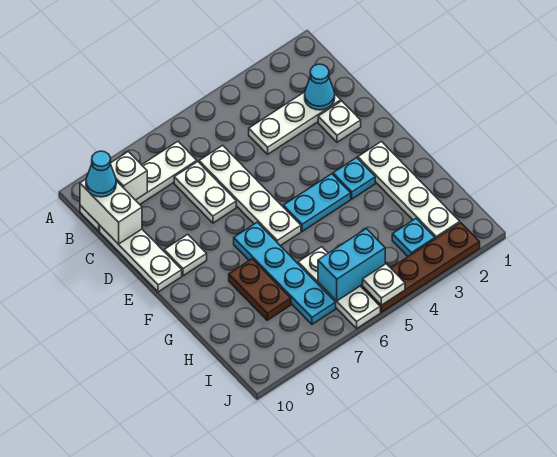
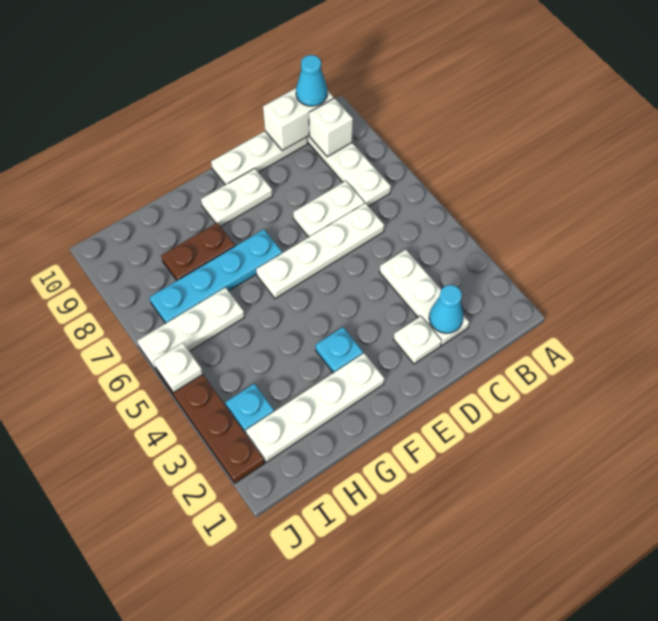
white 1x1 plate [164,234,207,276] -> white 1x2 plate [201,168,273,227]
cyan 1x2 plate [283,174,351,231] -> none
cyan 1x2 brick [318,229,385,301] -> none

